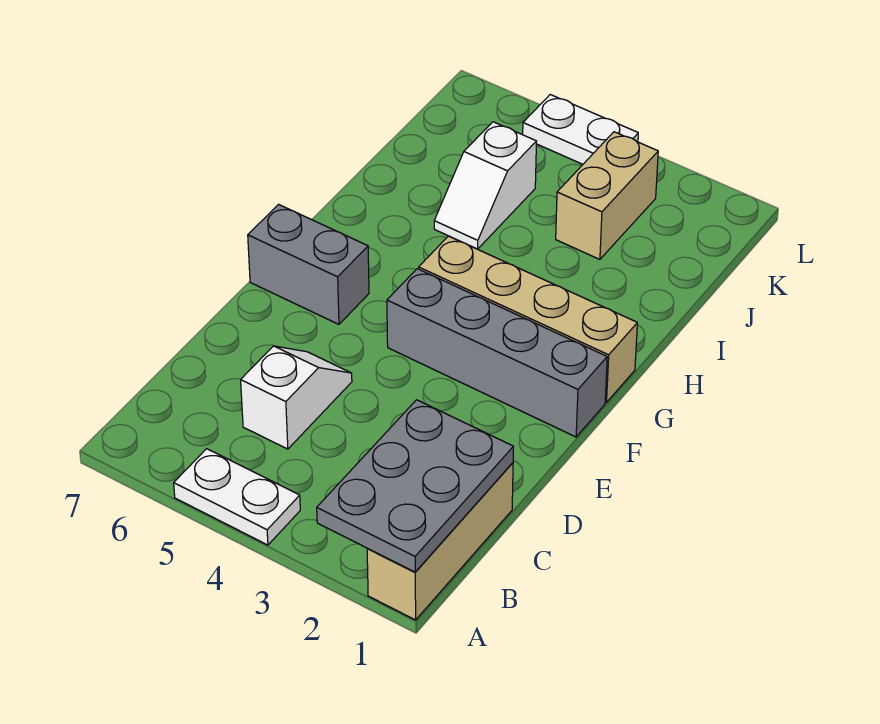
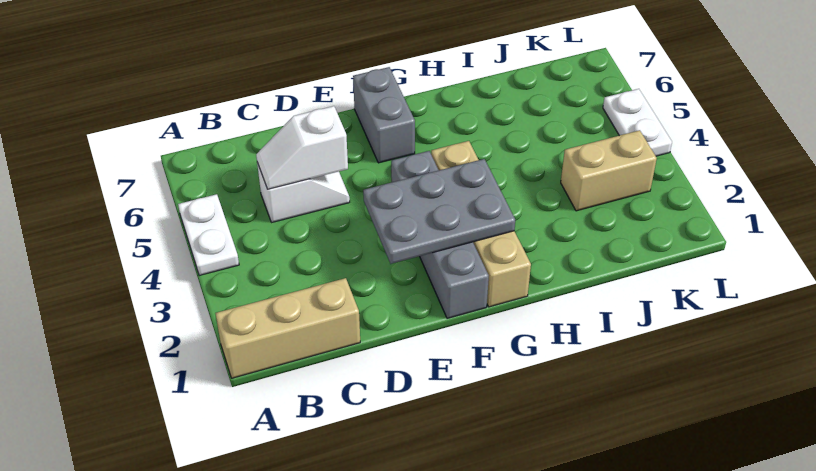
grey 2x3 plate [317,400,513,572] -> grey 2x3 plate moved to [363,159,515,264]
white 1x2 slope [434,122,537,249] -> white 1x2 slope moved to [256,106,348,189]

